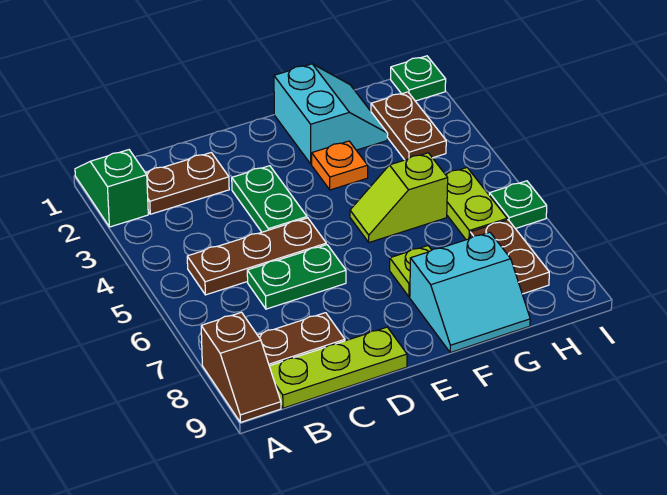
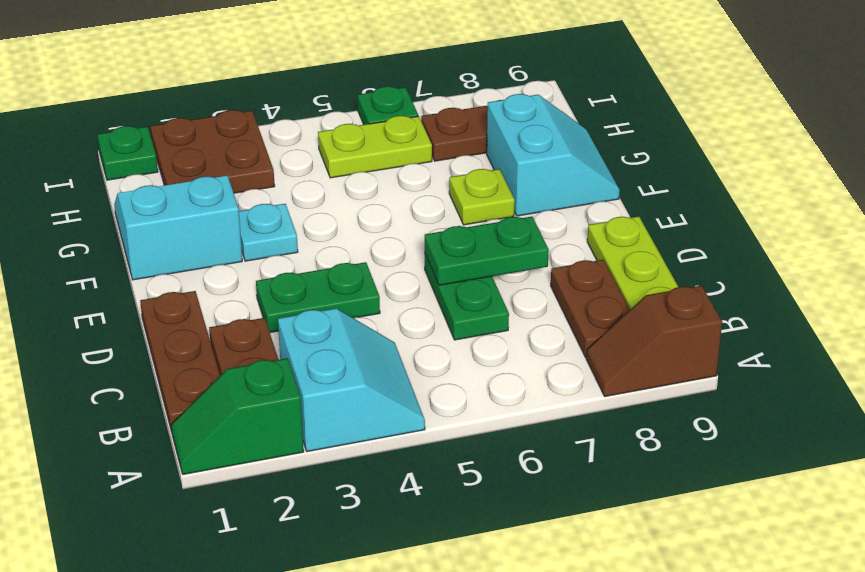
none -> cyan 2x2 slope [278,308,425,452]
brown 1x2 slope [201,312,281,422] -> brown 1x2 slope turned to [586,285,722,396]
brown 1x3 plate [187,218,326,295] -> brown 1x3 plate moved to [140,291,220,431]
none -> green 1x2 plate [425,217,549,285]
orange 1x1 plate [312,141,368,190] -> cyan 1x1 plate [239,204,298,261]
lime 1x2 slope [350,153,448,242] -> none
brown 1x2 plate [371,92,446,160] -> brown 2x2 plate [150,110,275,193]

